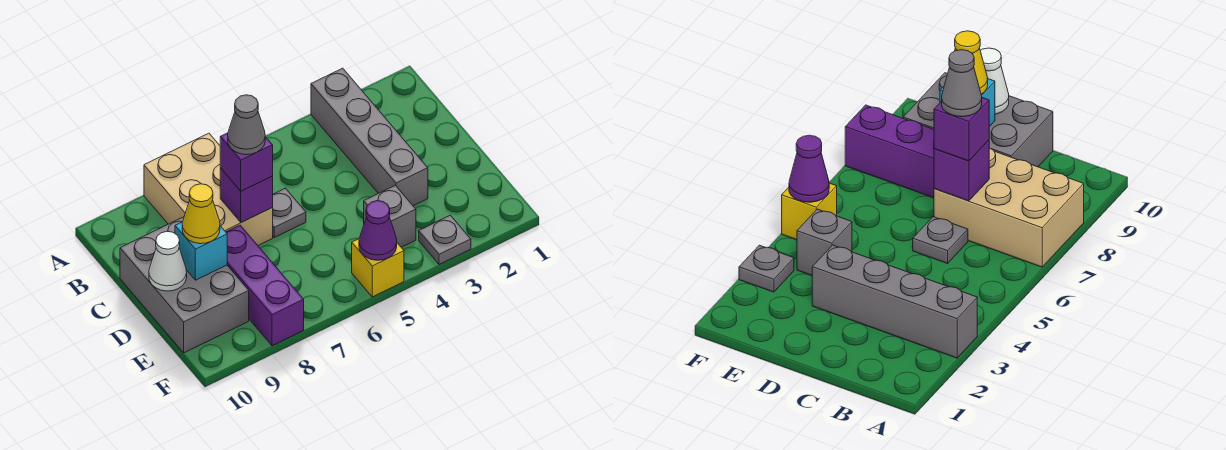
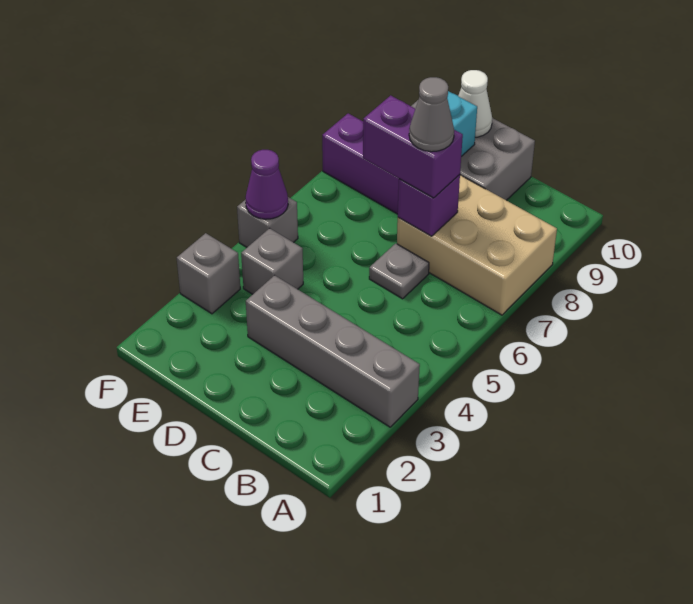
purple 1x1 brick [220,133,273,191] -> purple 1x2 brick [363,95,463,198]
yellow 1x1 cone [182,184,220,244] -> none
grey 1x1 plate [419,215,471,264] -> grey 1x1 brick [177,233,240,314]
yellow 1x1 brick [352,239,404,297] -> grey 1x1 brick [237,197,298,247]

